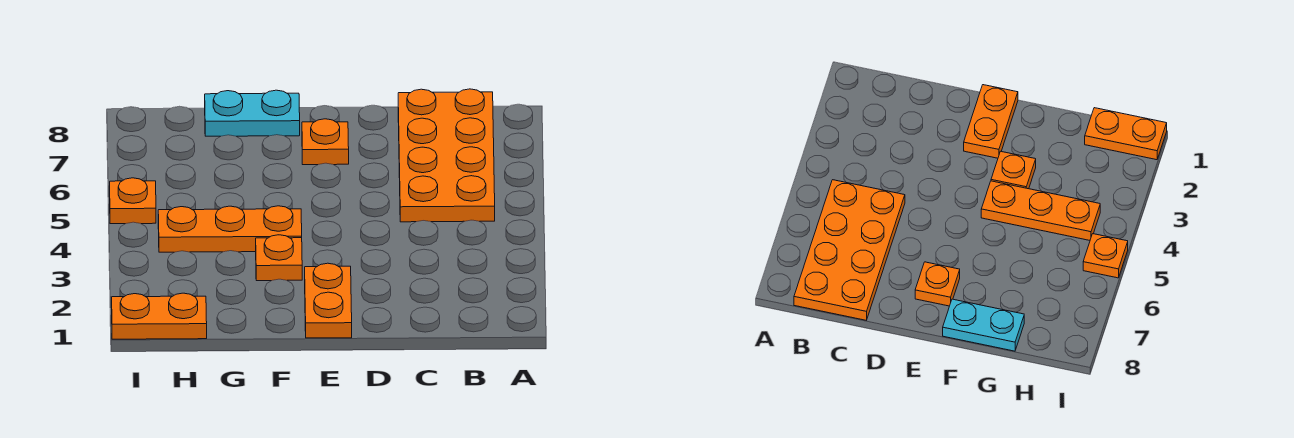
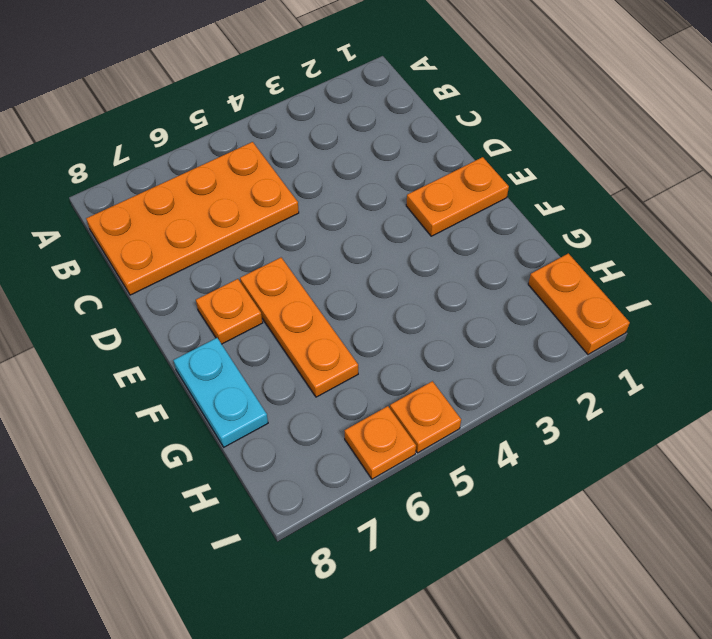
orange 1x1 plate [256,235,302,281] -> orange 1x1 plate moved to [345,406,416,479]
orange 1x3 plate [158,206,302,252] -> orange 1x3 plate moved to [240,258,358,397]

